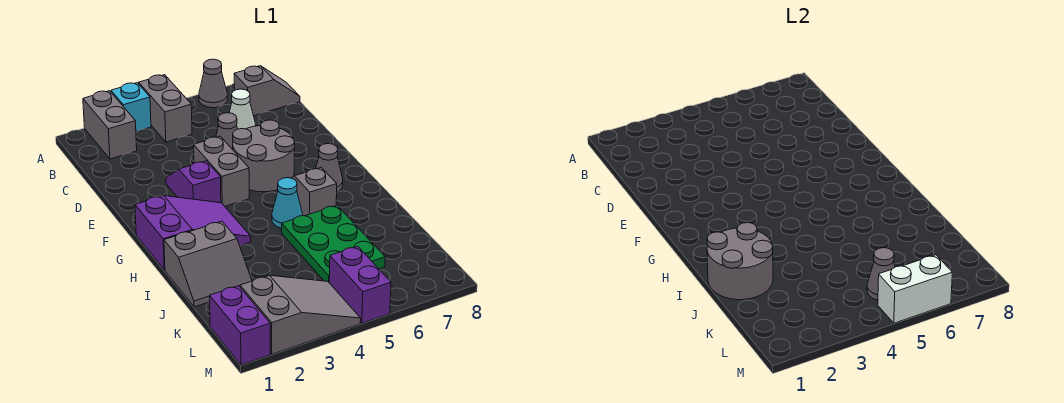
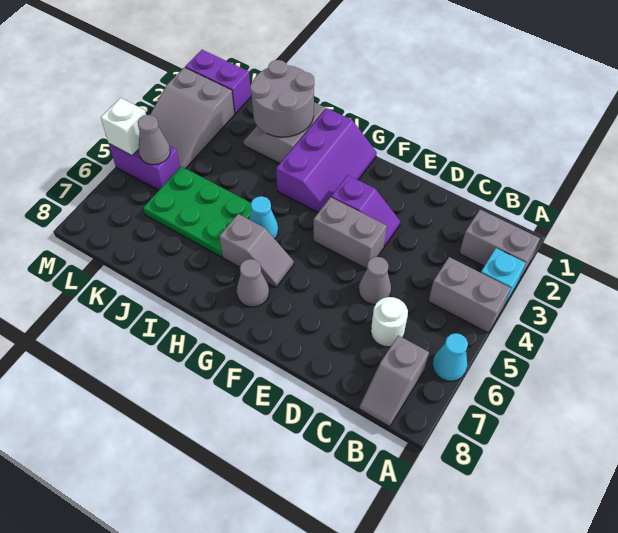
grey 1x1 cone [199,59,227,108] -> cyan 1x1 cone [432,333,468,381]
white 1x1 cone [229,89,255,129] -> white 1x1 round brick [371,297,408,347]
grey 2x2 round brick [233,120,295,192] -> none
purple 2x3 slope [135,196,251,270] -> purple 2x3 slope turned to [276,108,377,213]
white 1x2 brick [878,255,952,323] -> white 1x1 brick [101,98,146,156]

